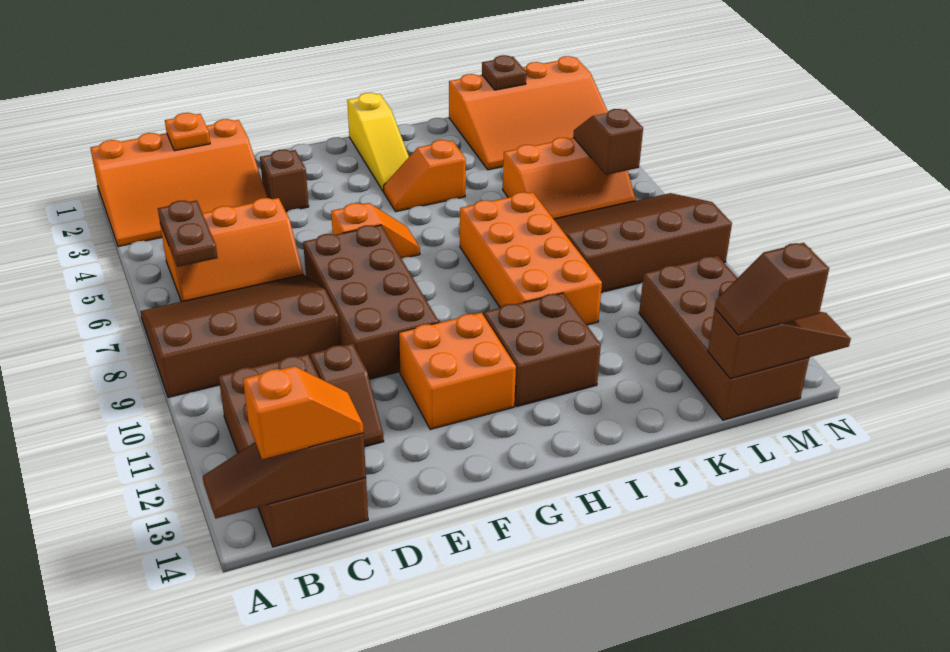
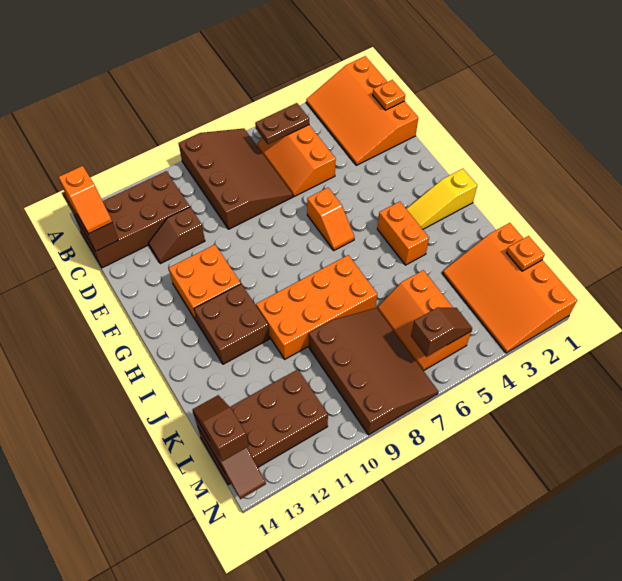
brown 1x1 brick [260,150,309,212] -> none
brown 2x4 brick [303,225,439,379] -> none
orange 1x2 slope [384,140,466,212] -> orange 1x2 brick [377,202,429,265]
brown 1x1 plate [482,55,526,90] -> orange 1x1 plate [506,236,545,271]

